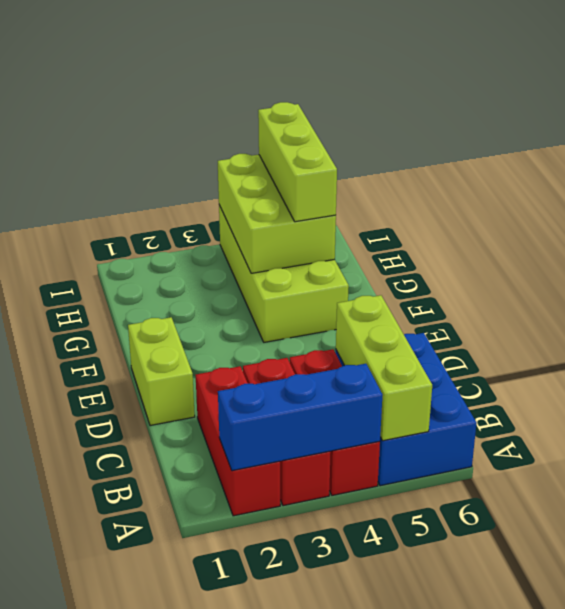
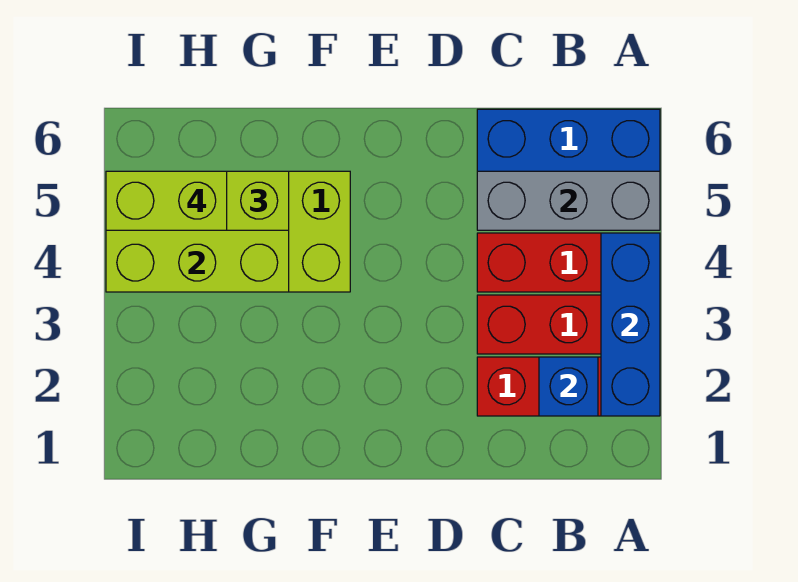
lime 1x3 brick [336,295,432,441] -> grey 1x3 brick [477,171,660,230]
none -> blue 1x1 brick [539,357,598,416]
lime 1x2 brick [128,317,195,426] -> lime 1x2 brick moved to [106,171,227,230]

